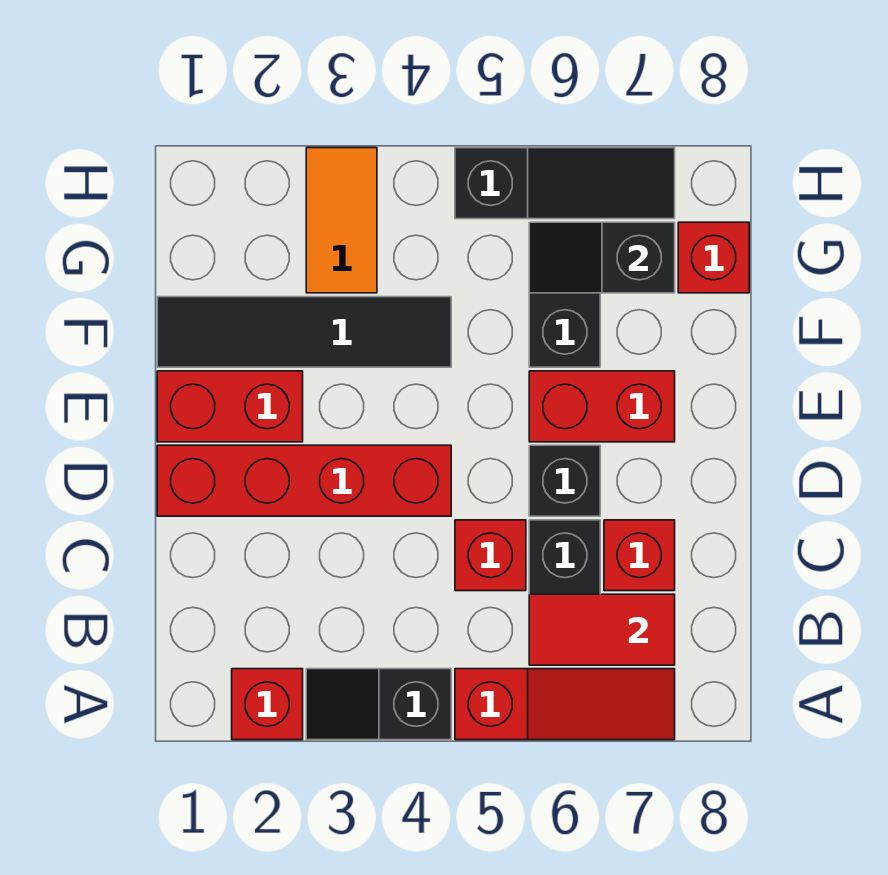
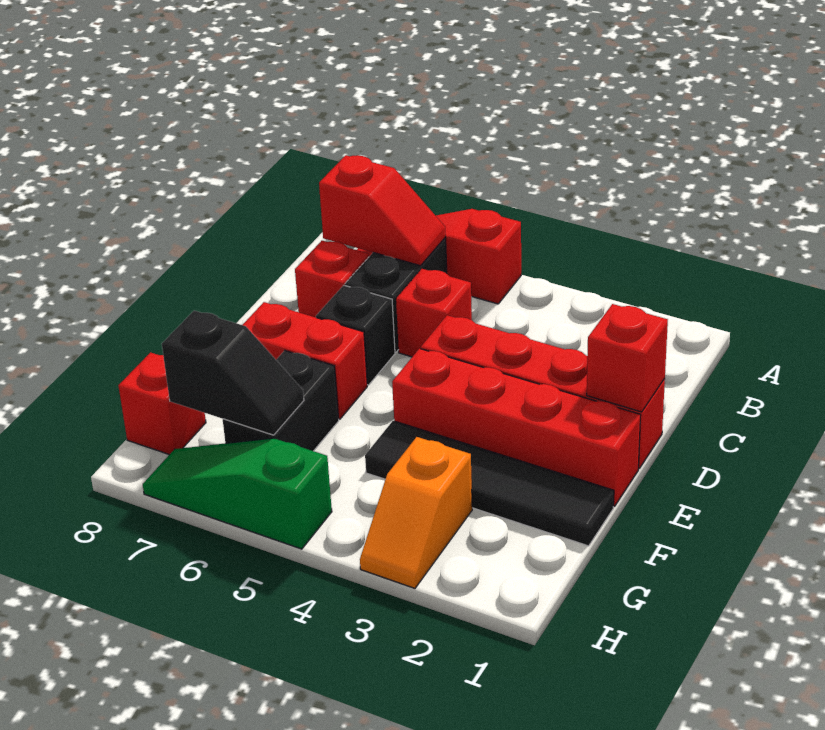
red 1x1 brick [232,669,303,740] -> red 1x1 brick moved to [587,304,668,412]
black 1x2 slope [306,669,451,740] -> none
red 1x2 tile [529,594,675,665] -> red 1x2 slope [319,155,446,266]
red 1x2 brick [157,371,303,442] -> red 1x4 brick [392,349,641,507]
orange 1x2 tile [306,148,377,293] -> orange 1x2 slope [360,437,472,588]
black 1x3 slope [455,148,675,219] -> green 1x3 slope [143,438,332,549]

